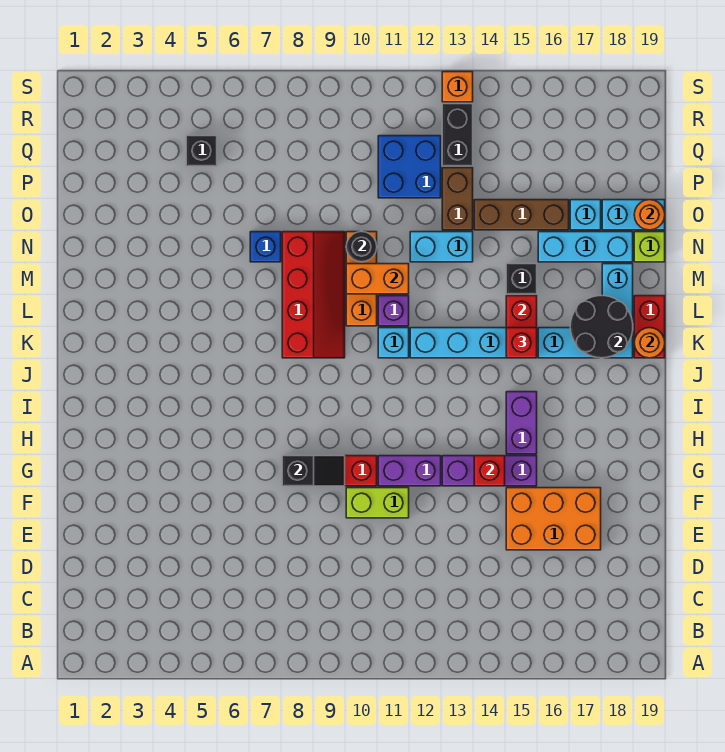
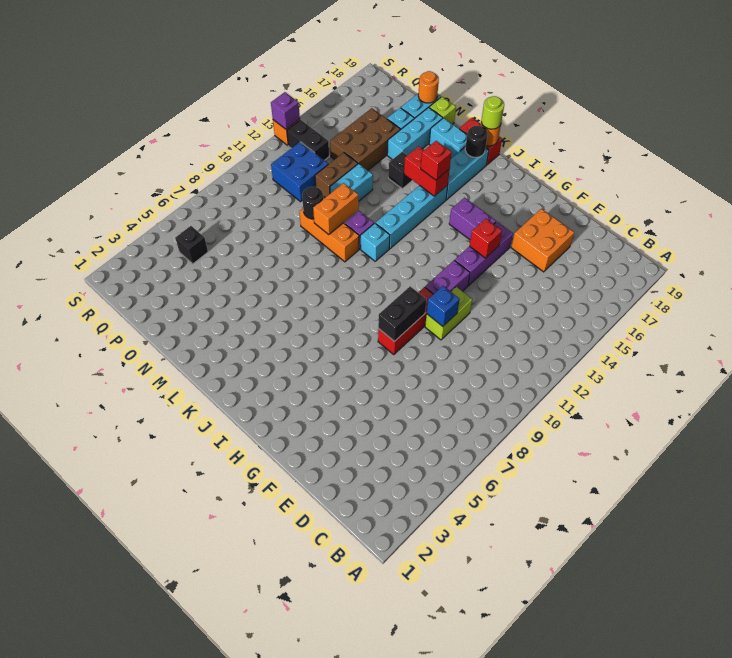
orange 2x3 brick [506,488,601,550] -> orange 2x2 brick [511,209,574,272]
black 1x2 slope [282,456,345,486] -> black 1x2 brick [378,286,426,342]
red 2x4 slope [282,232,345,358] -> none
black 2x2 round brick [570,296,633,358] -> black 1x1 round brick [465,126,488,157]
none -> lime 1x1 round brick [481,96,504,129]
blue 1x1 brick [250,232,281,262] -> blue 1x1 brick moved to [427,286,460,326]
brown 1x2 brick [442,168,473,230] -> brown 1x2 brick turned to [315,153,358,197]
brown 1x3 brick [474,200,569,230] -> brown 2x3 brick [330,108,400,170]
none -> purple 1x1 brick [271,92,300,129]

